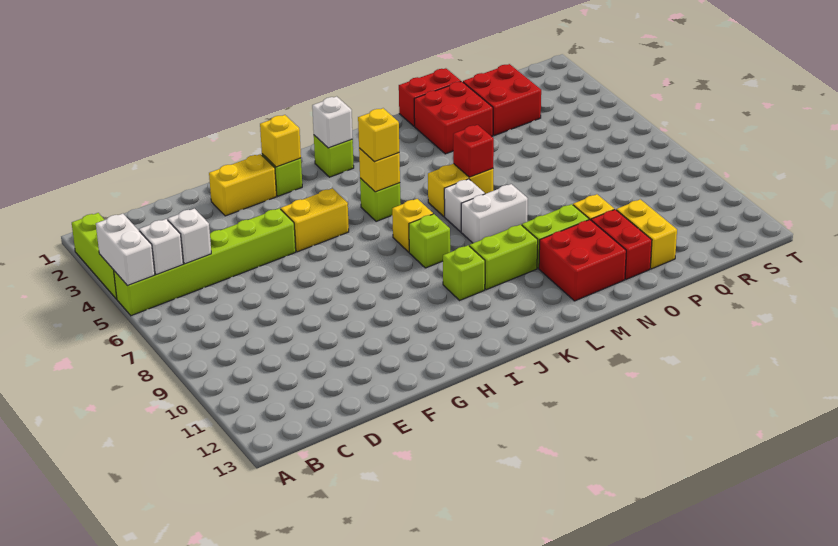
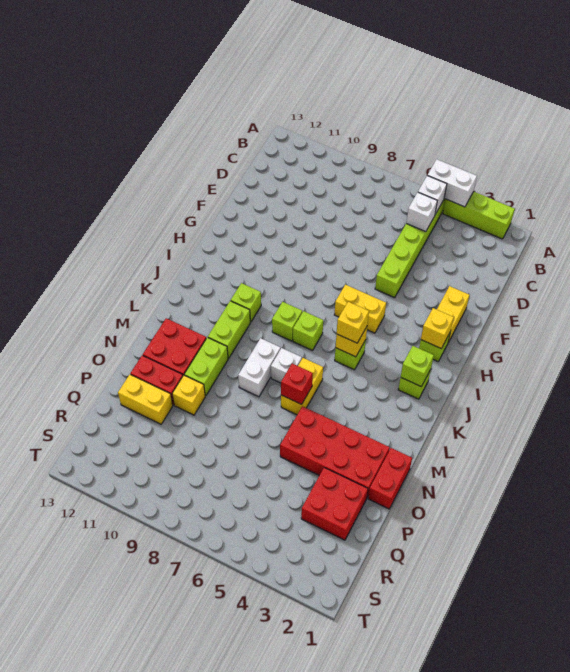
yellow 1x2 brick [281,188,349,252] -> yellow 1x2 brick turned to [335,285,386,333]
white 1x1 brick [312,96,353,148] -> lime 1x1 brick [401,346,434,387]
yellow 1x1 brick [392,199,433,252] -> lime 1x1 brick [293,311,323,351]
red 2x2 brick [414,81,493,154] -> red 2x4 brick [280,406,390,498]

